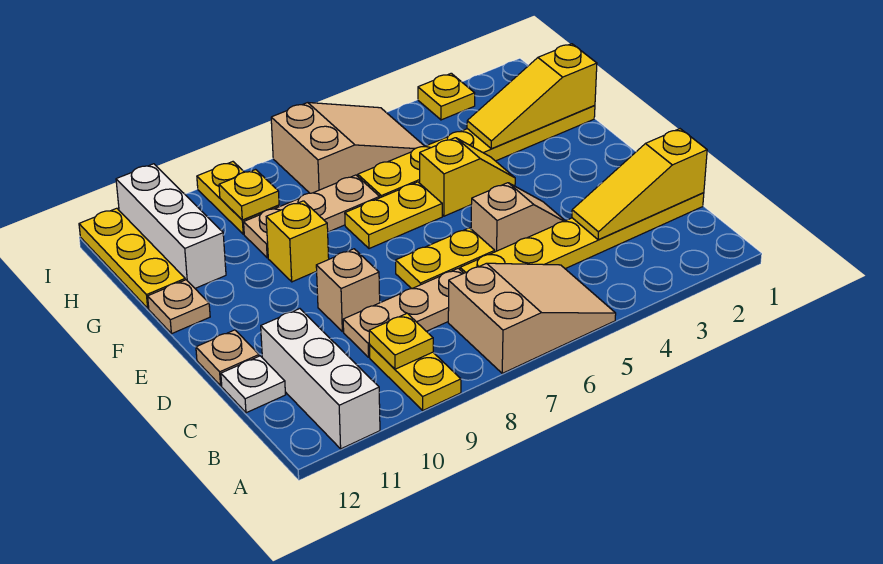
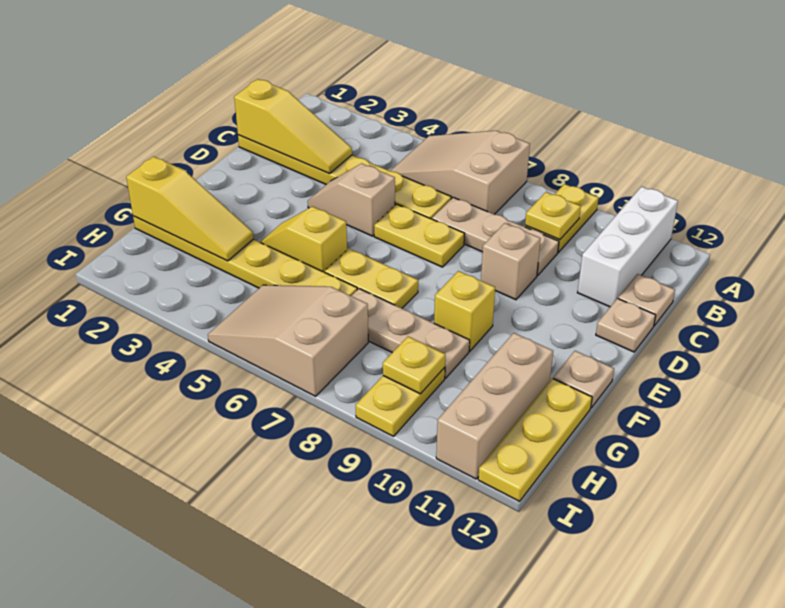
white 1x1 plate [221,356,285,413] -> tan 1x1 plate [618,274,675,326]
white 1x3 brick [116,164,226,288] -> tan 1x3 brick [436,333,553,479]
yellow 1x1 plate [418,73,475,120] -> none

